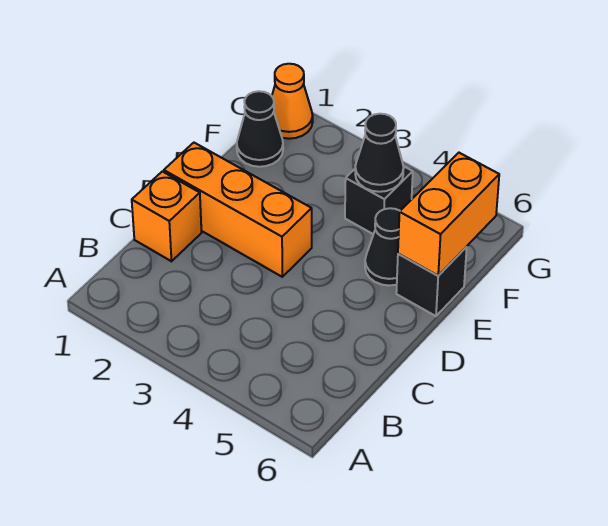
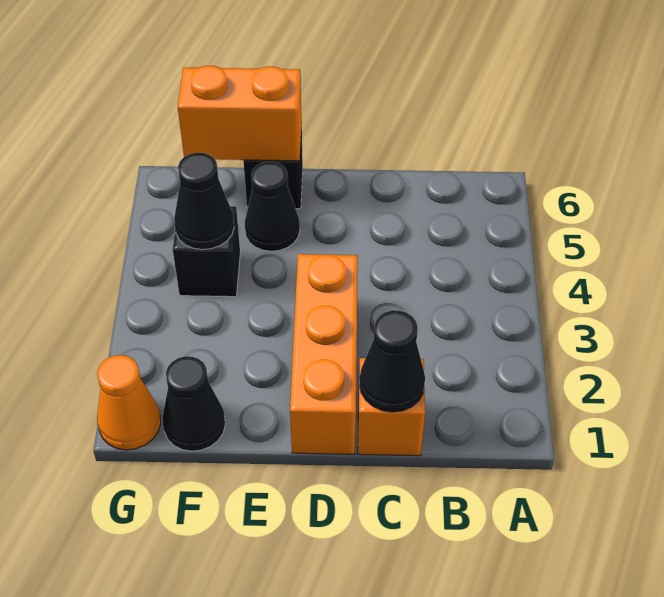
none -> black 1x1 cone [360,310,425,412]

